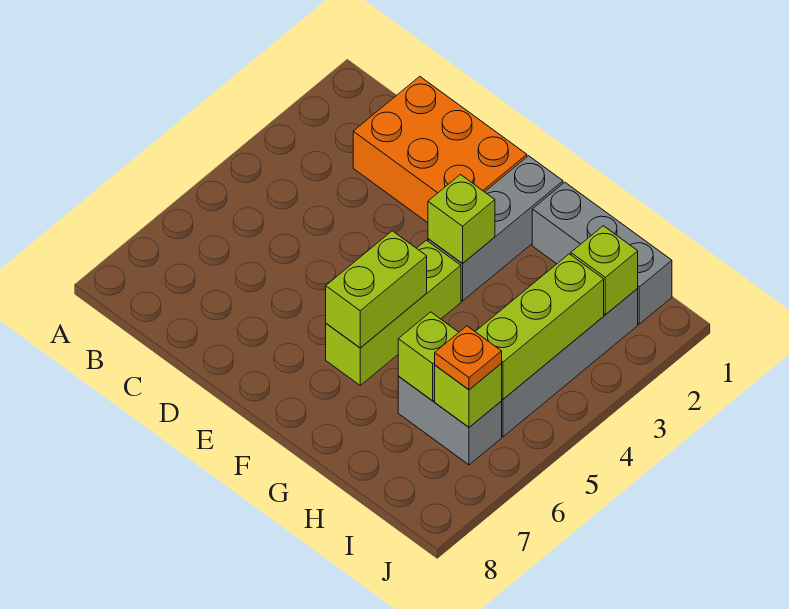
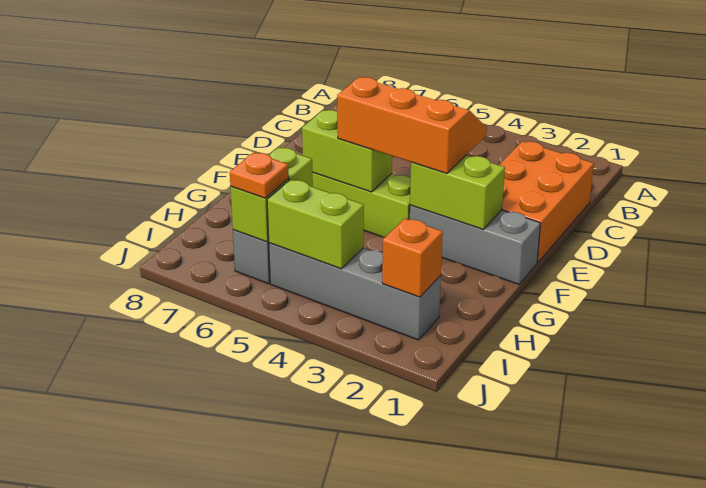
none -> orange 2x3 slope [337,77,487,173]
lime 1x1 brick [428,175,495,264] -> lime 1x2 brick [410,155,505,229]
grey 1x3 brick [532,182,672,324] -> none
lime 1x1 brick [571,226,638,314] -> orange 1x1 brick [382,218,443,297]
lime 1x3 brick [475,254,604,399] -> lime 1x2 brick [267,180,364,269]

